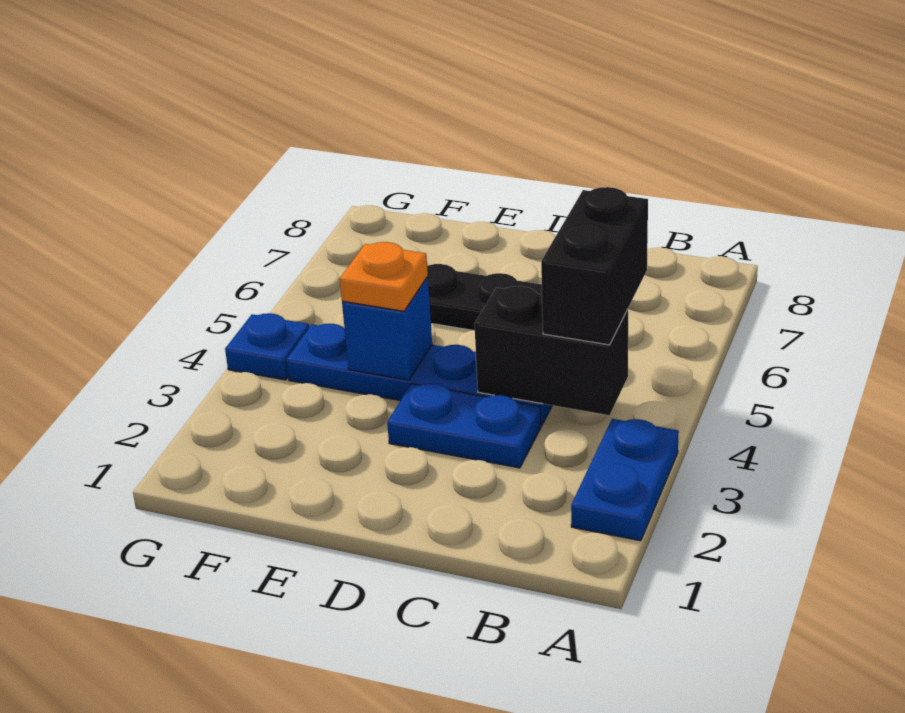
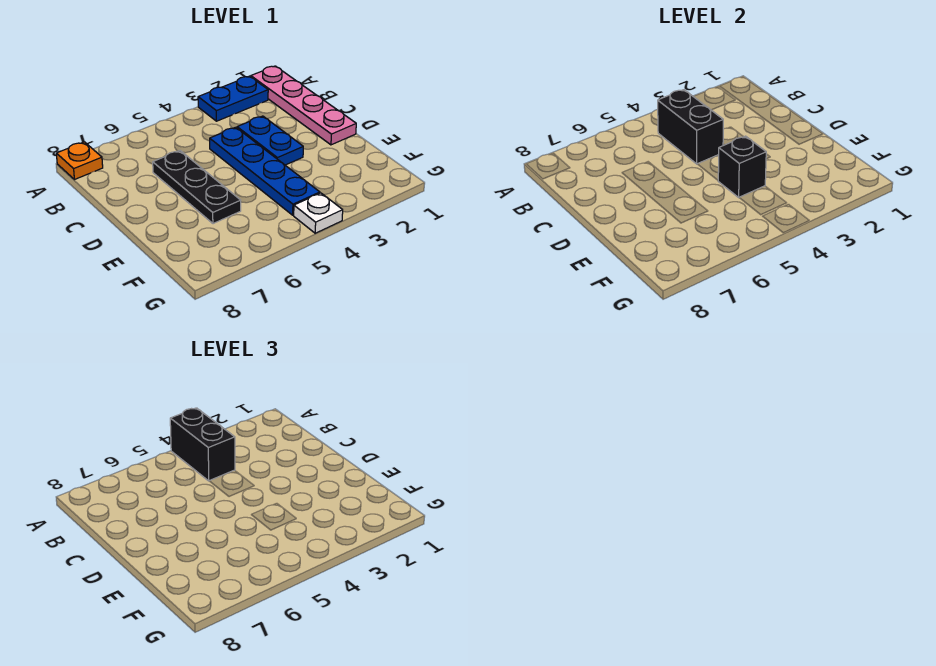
none -> pink 1x4 plate [251,66,356,145]
black 1x2 brick [541,187,648,345] -> black 1x2 brick turned to [170,408,235,481]
blue 1x1 brick [342,277,432,380] -> black 1x1 brick [718,136,766,197]
orange 1x1 plate [340,242,428,311] -> orange 1x1 plate moved to [56,142,103,180]
blue 1x1 plate [225,313,309,380] -> white 1x1 plate [294,193,343,233]

